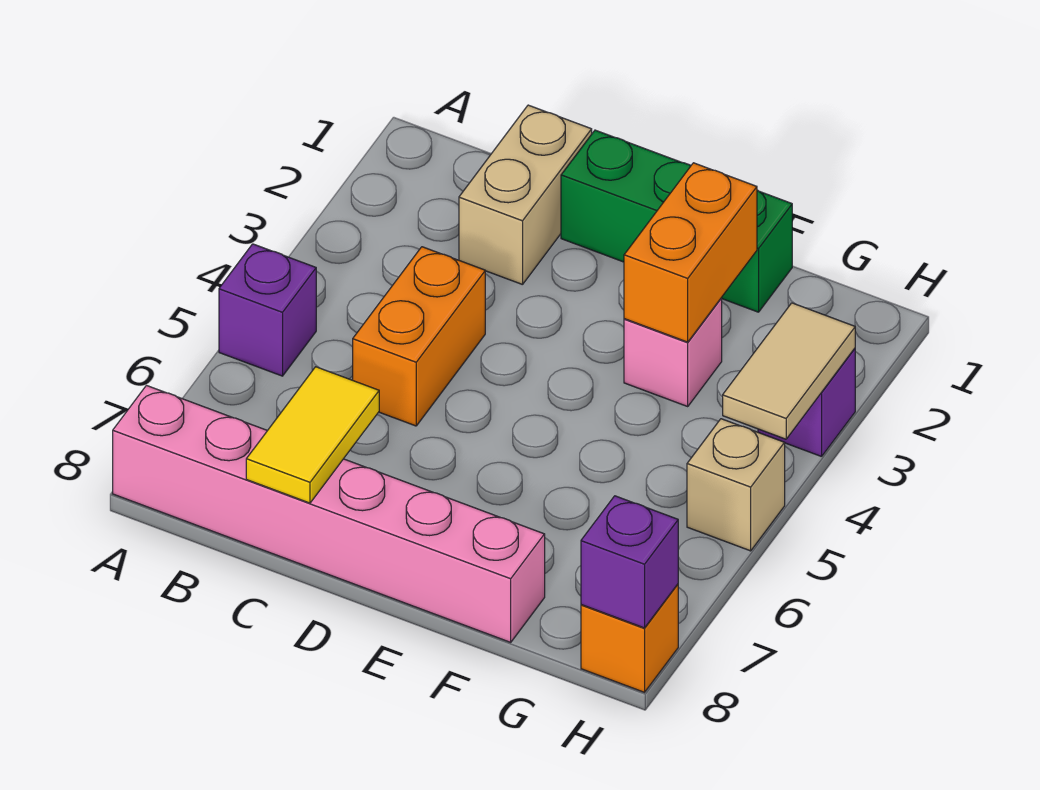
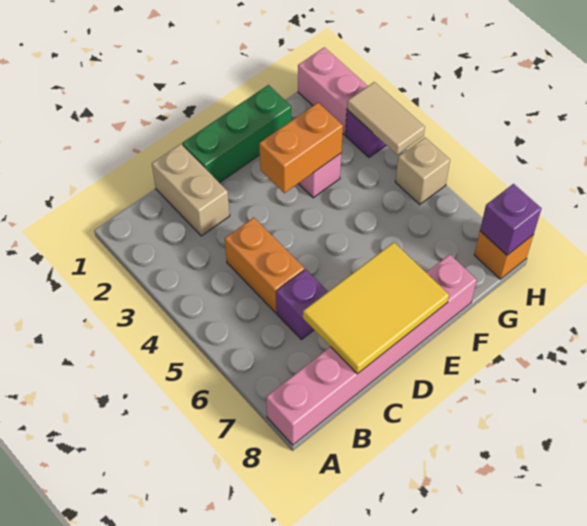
purple 1x1 brick [219,244,316,376] -> purple 1x1 brick moved to [276,269,328,340]
yellow 1x2 tile [246,367,379,503] -> yellow 2x3 tile [303,242,449,374]
orange 1x2 brick [624,163,757,342] -> orange 1x2 brick turned to [259,103,343,193]
none -> pink 1x2 brick [298,47,368,135]

